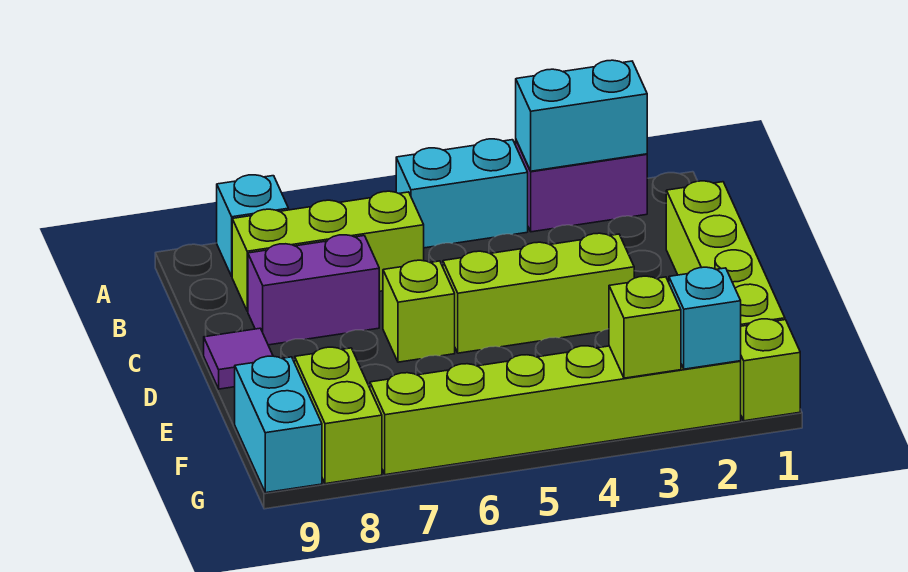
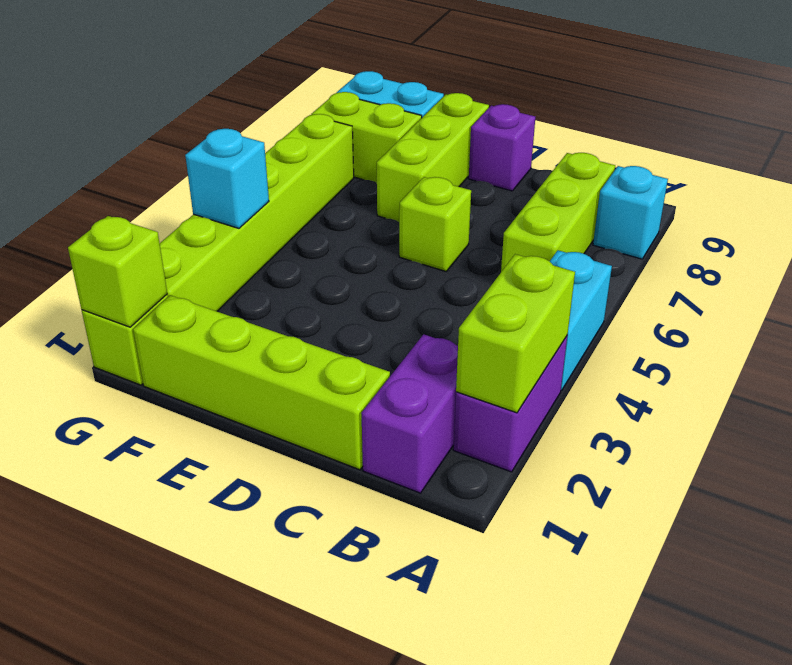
cyan 1x2 brick [516,60,647,171] -> lime 1x2 brick [456,254,575,413]
purple 1x2 brick [248,235,379,345] -> purple 1x2 brick moved to [361,334,458,493]
lime 1x3 brick [443,233,634,353] -> lime 1x3 brick moved to [377,93,489,222]
purple 1x1 tile [204,328,273,389] -> purple 1x1 brick [469,104,535,191]
cyan 1x1 brick [669,267,741,369] -> cyan 1x1 brick moved to [185,129,269,228]
lime 1x1 brick [609,276,681,378] -> lime 1x1 brick moved to [68,216,167,327]

